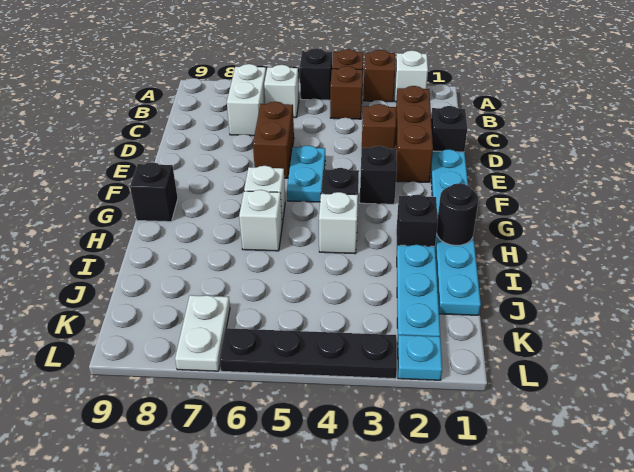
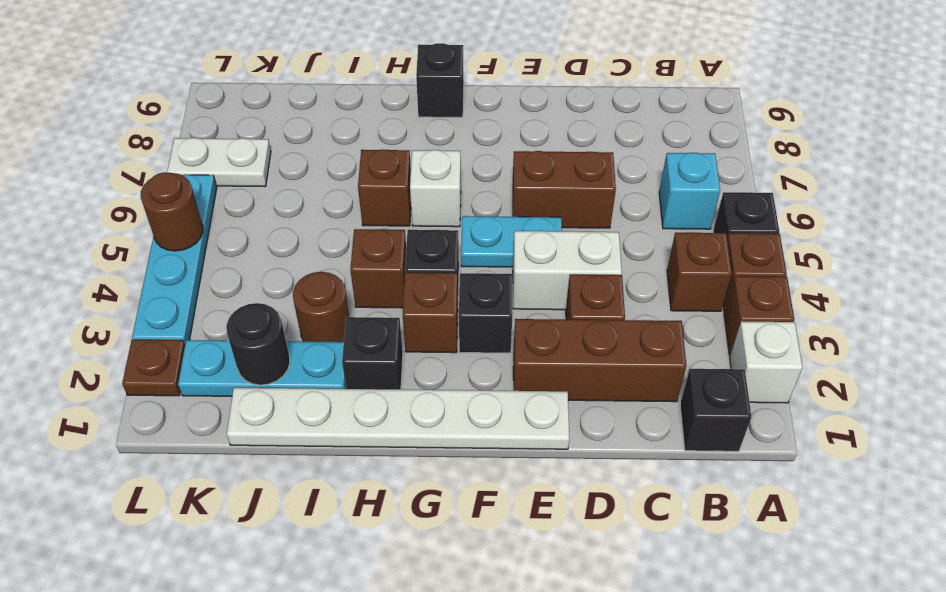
white 1x1 brick [264,65,299,118] -> cyan 1x1 brick [659,153,720,229]
white 1x2 brick [227,64,266,136] -> white 1x2 brick moved to [513,231,622,310]
black 1x1 brick [431,106,467,152] -> black 1x1 brick moved to [680,369,751,451]
cyan 1x6 plate [431,149,481,315] -> white 1x6 plate [227,388,570,449]
none -> brown 1x1 brick [403,273,458,353]
black 1x1 round brick [436,183,479,245] -> black 1x1 round brick moved to [226,303,290,385]
white 1x1 brick [319,192,358,254] -> brown 1x1 brick [350,229,406,308]
white 1x1 brick [239,190,282,251] -> brown 1x1 brick [358,150,411,226]
none -> brown 1x1 round brick [293,272,349,342]
cyan 1x1 plate [398,335,442,380] -> brown 1x1 plate [122,340,185,396]
black 1x4 plate [219,328,397,379] -> cyan 1x4 plate [132,175,217,343]
none -> brown 1x1 round brick [141,172,203,251]

